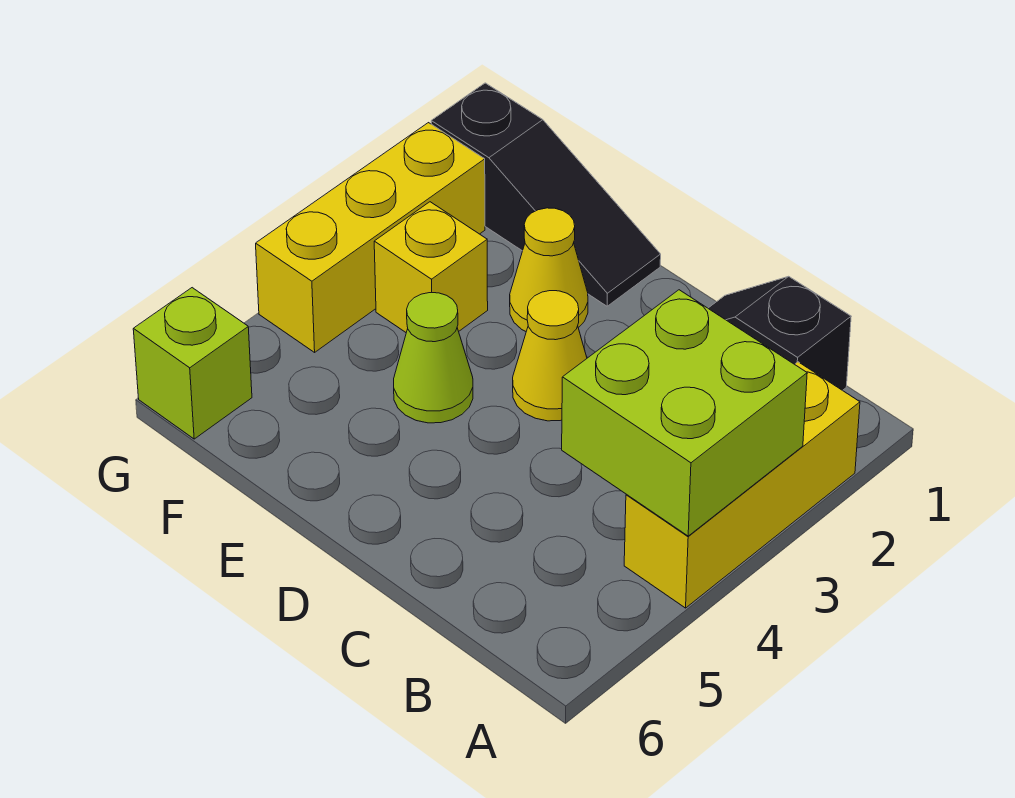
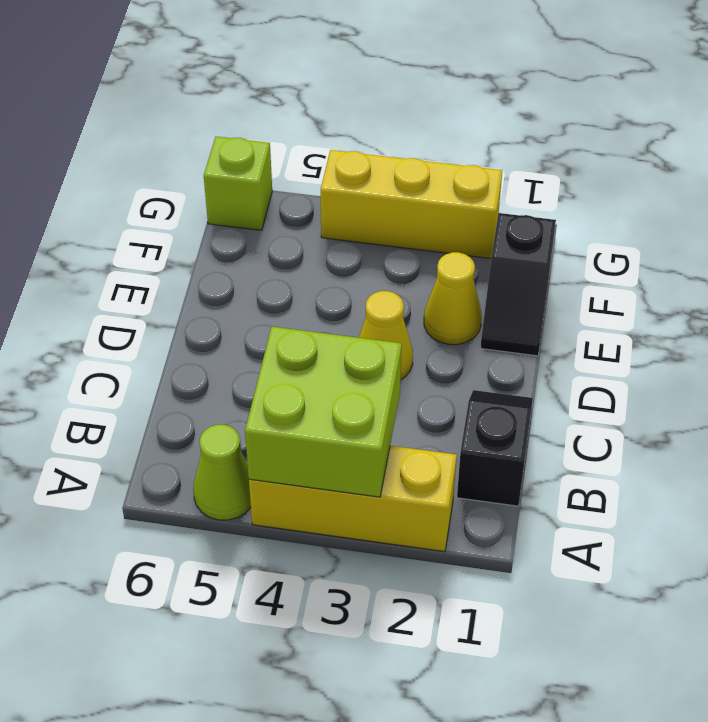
black 1x3 slope [431,83,661,306] -> black 1x2 slope [481,213,556,356]
lime 1x1 cone [394,293,473,423] -> lime 1x1 cone moved to [193,425,251,520]
yellow 1x1 brick [374,202,488,332] -> none

